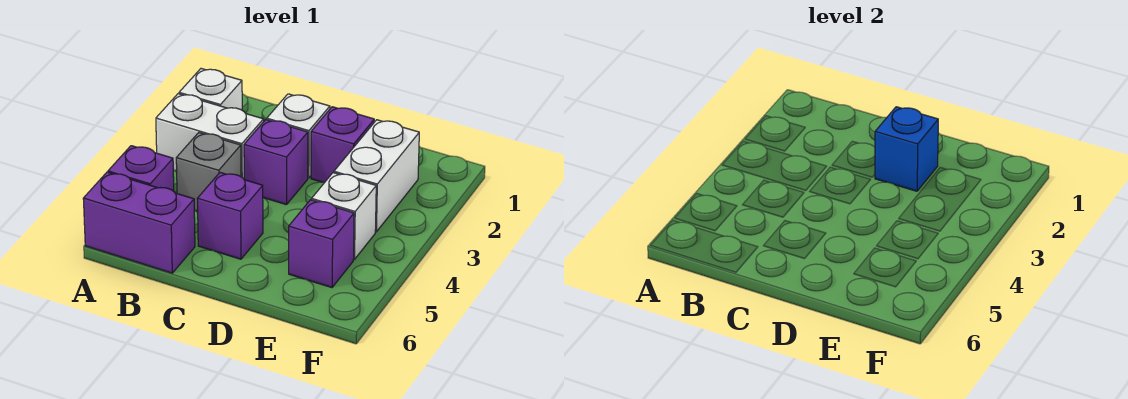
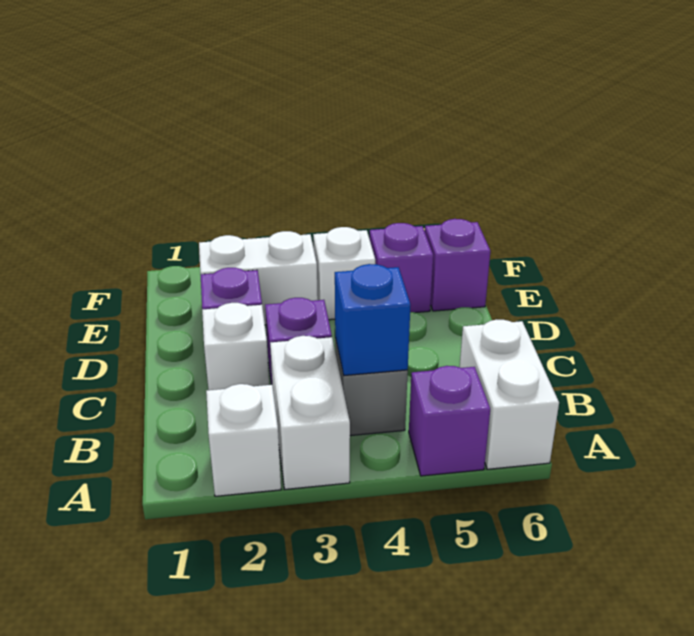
purple 1x2 brick [83,172,195,273] -> white 1x2 brick [460,320,559,469]
purple 1x1 brick [197,173,263,259] -> purple 1x1 brick moved to [425,219,490,311]
blue 1x1 brick [875,107,938,191] -> blue 1x1 brick moved to [335,264,411,376]

